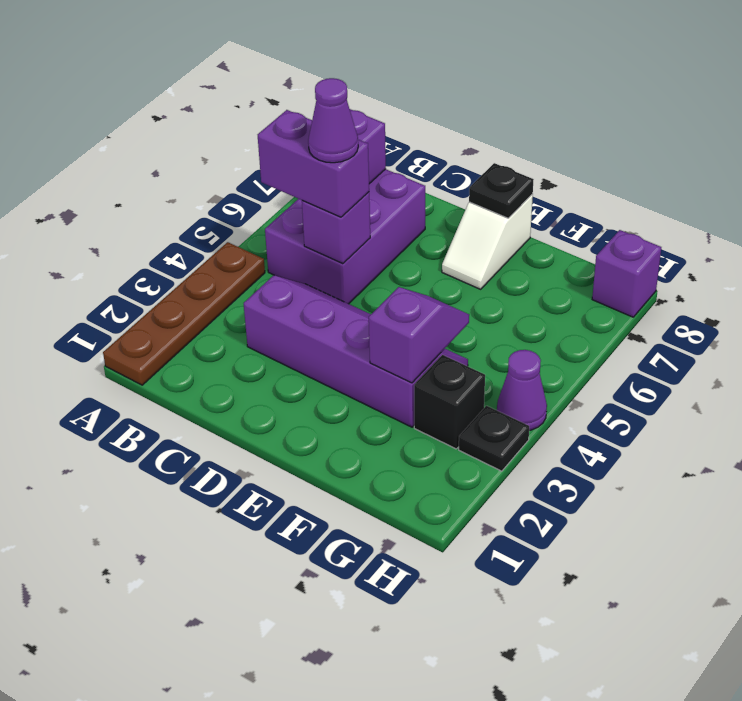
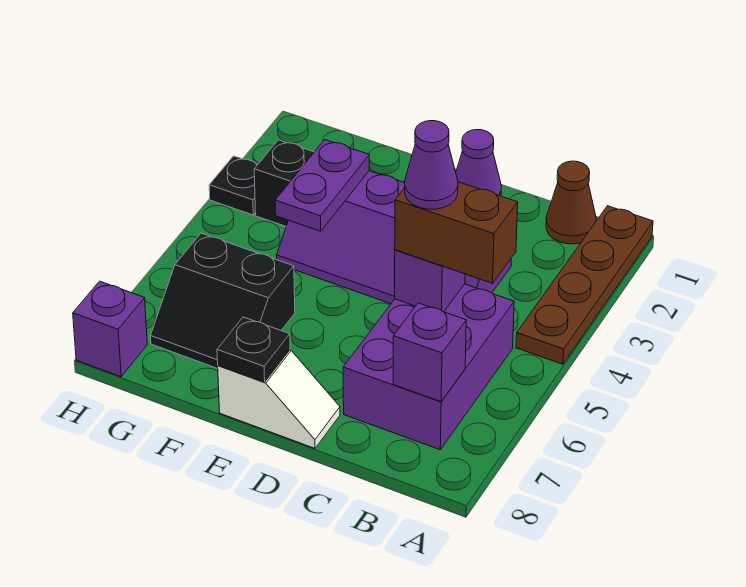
none -> brown 1x1 cone [546,161,596,244]
purple 1x2 brick [258,110,369,217] -> brown 1x2 brick [395,182,518,283]
white 1x2 slope [442,194,533,289] -> white 1x2 slope turned to [218,350,340,448]
purple 1x2 slope [369,287,469,383] -> purple 1x2 plate [275,140,369,231]
none -> black 2x2 slope [151,233,295,368]
purple 1x1 cone [497,350,547,430] -> purple 1x1 cone moved to [456,130,501,196]

